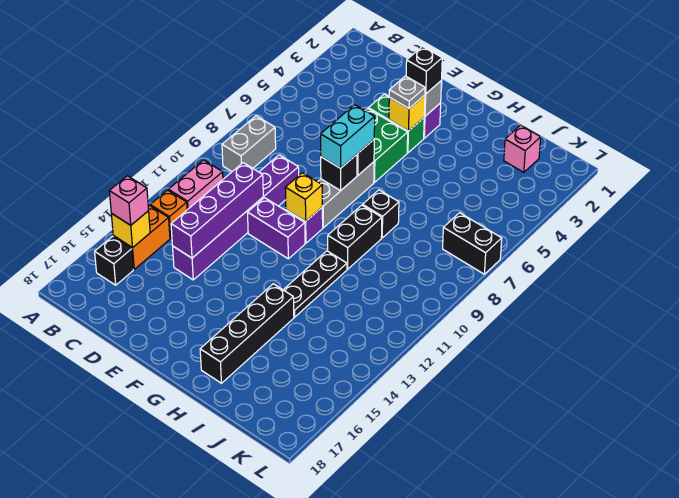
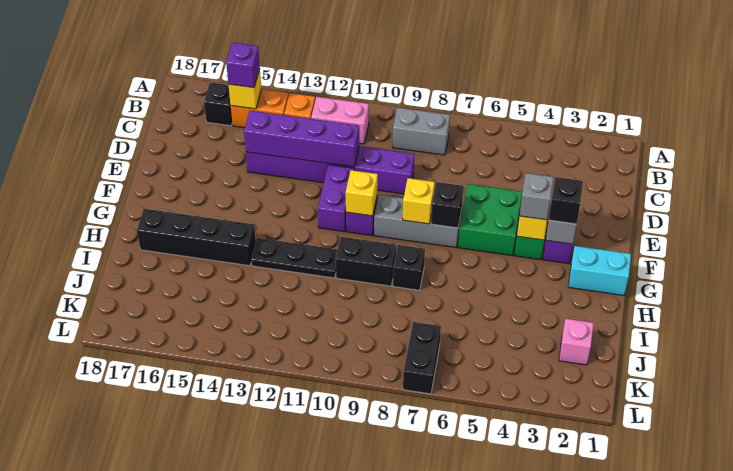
pink 1x1 brick [109,176,149,225] -> purple 1x1 brick [226,43,260,88]
grey 1x1 plate [389,76,425,108] -> grey 1x1 brick [520,173,553,220]
cyan 1x2 brick [321,105,375,168] -> cyan 1x2 brick moved to [568,246,631,295]
black 1x1 brick [321,155,357,191] -> yellow 1x1 brick [403,178,435,224]

